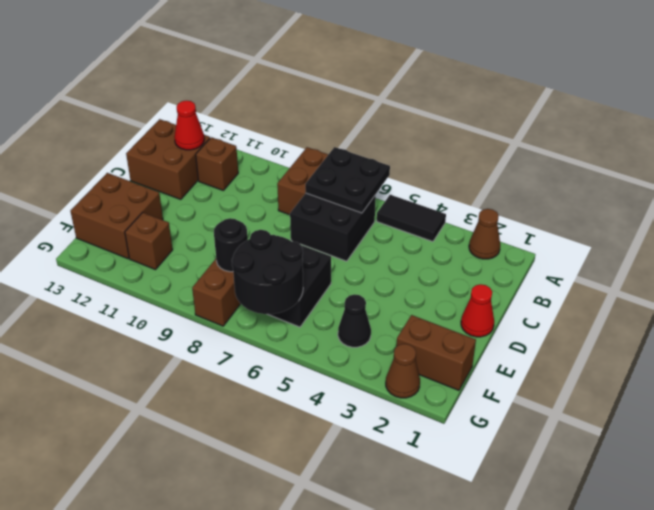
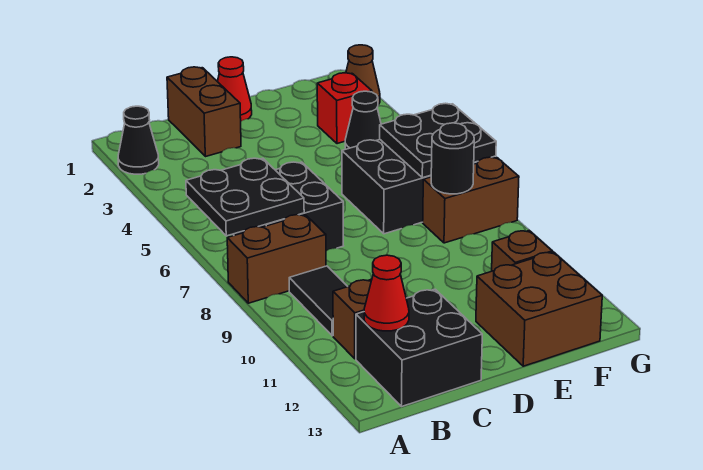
brown 1x1 cone [469,209,500,259] -> black 1x1 cone [118,106,159,174]
black 1x2 tile [377,195,446,242] -> black 1x2 tile moved to [289,266,348,336]
brown 2x2 brick [126,119,210,200] -> black 2x2 brick [356,289,482,407]
brown 1x2 brick [396,315,476,390] -> brown 1x2 brick moved to [167,67,241,157]
none -> red 1x1 brick [317,73,372,144]
black 2x2 round brick [232,230,303,314] -> black 2x2 plate [380,103,496,178]

